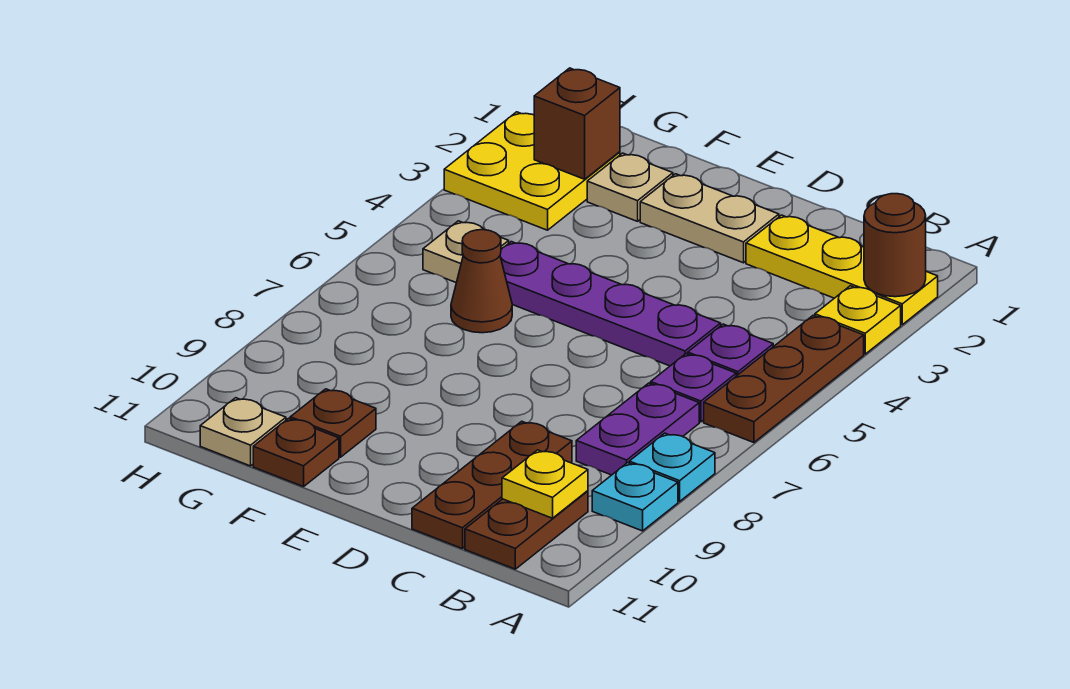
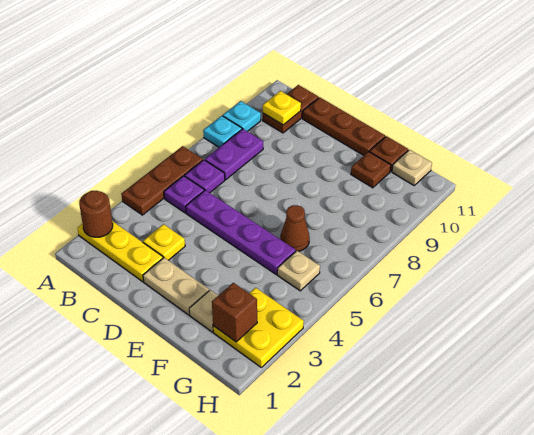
yellow 1x1 plate [815,286,901,354] -> yellow 1x1 plate moved to [143,224,185,260]
brown 1x3 plate [412,421,572,549] -> brown 1x3 plate turned to [302,97,385,155]

